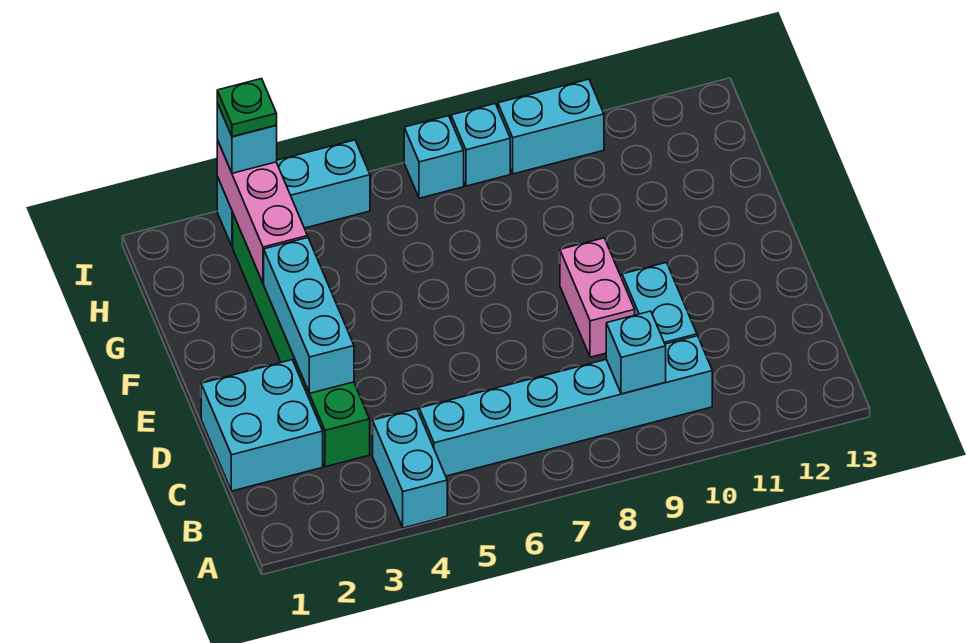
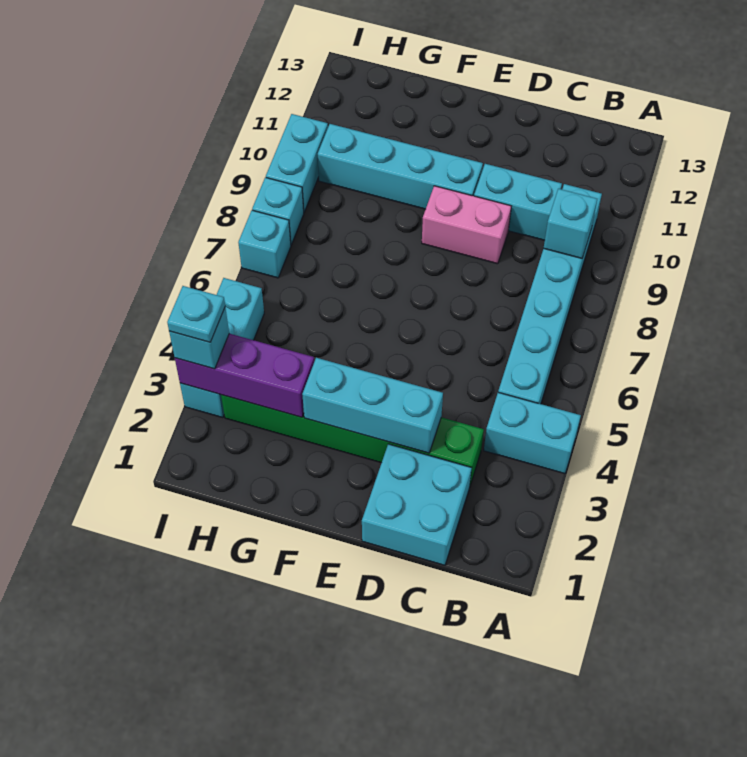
none -> cyan 1x4 brick [318,124,483,209]
pink 1x3 brick [217,140,308,283] -> purple 1x3 brick [175,334,314,417]
green 1x1 plate [217,79,277,137] -> cyan 1x1 plate [167,286,225,342]

